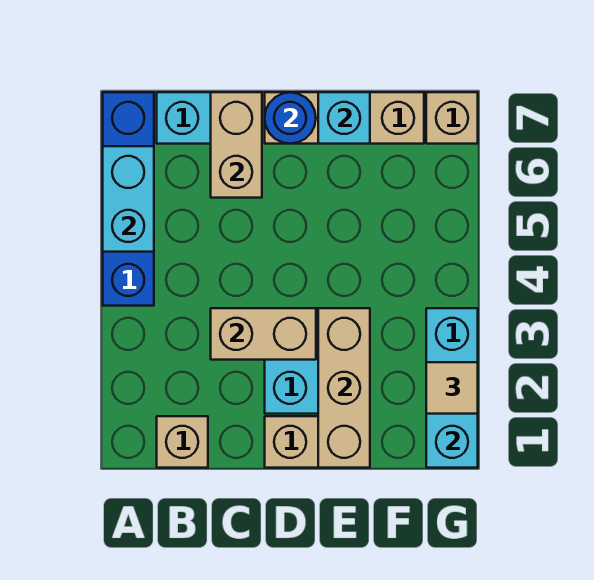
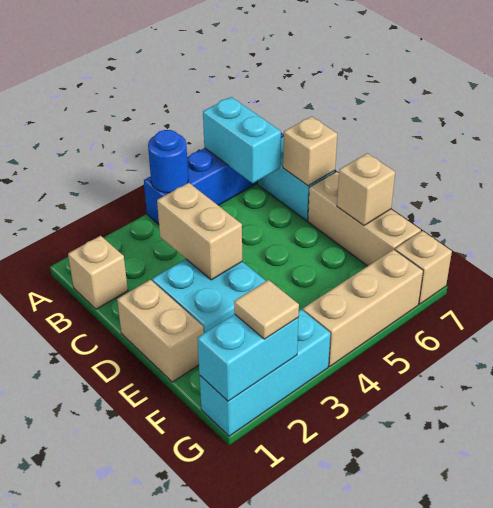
cyan 1x2 brick [103,146,154,252] -> cyan 1x2 brick turned to [203,97,281,183]
tan 1x2 brick [211,92,262,198] -> tan 1x1 brick [283,117,337,186]
blue 1x1 round brick [265,92,316,144] -> blue 1x1 round brick moved to [148,130,188,193]
tan 1x3 brick [318,308,370,468] -> tan 1x3 brick moved to [303,249,423,366]
cyan 1x1 brick [318,92,370,144] -> tan 1x1 brick [337,153,395,225]

